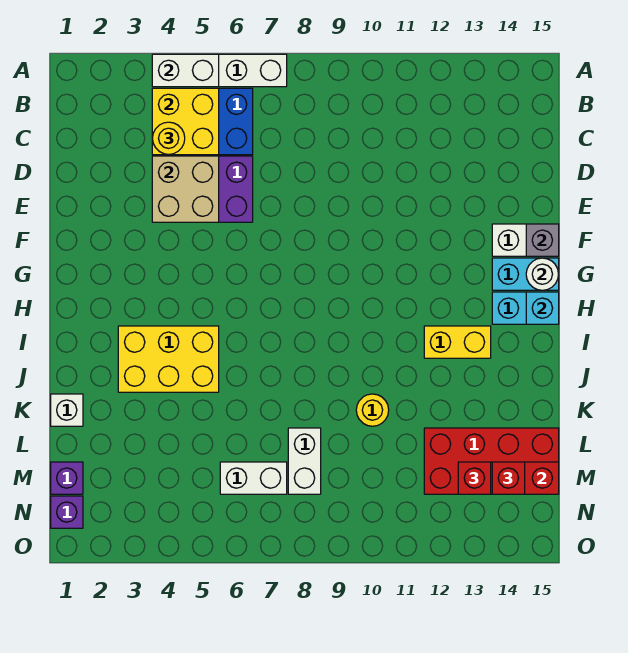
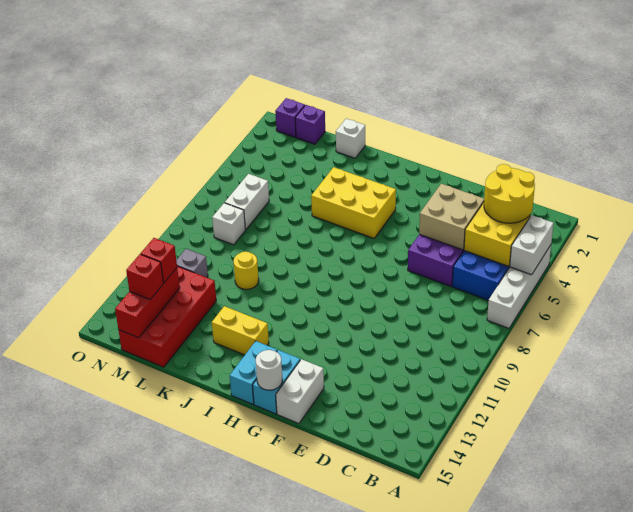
yellow 1x1 round brick [152,122,185,155] -> yellow 2x2 round brick [484,164,535,223]
grey 1x1 brick [526,224,559,256] -> grey 1x1 brick moved to [176,249,208,277]
cyan 1x1 brick [526,292,559,324] -> none
yellow 2x3 brick [118,326,219,392] -> yellow 2x3 brick turned to [311,167,396,238]
yellow 1x2 brick [424,326,491,358] -> yellow 1x2 brick turned to [212,306,269,355]
white 1x2 brick [288,428,321,494] -> white 1x1 brick [212,203,245,245]

